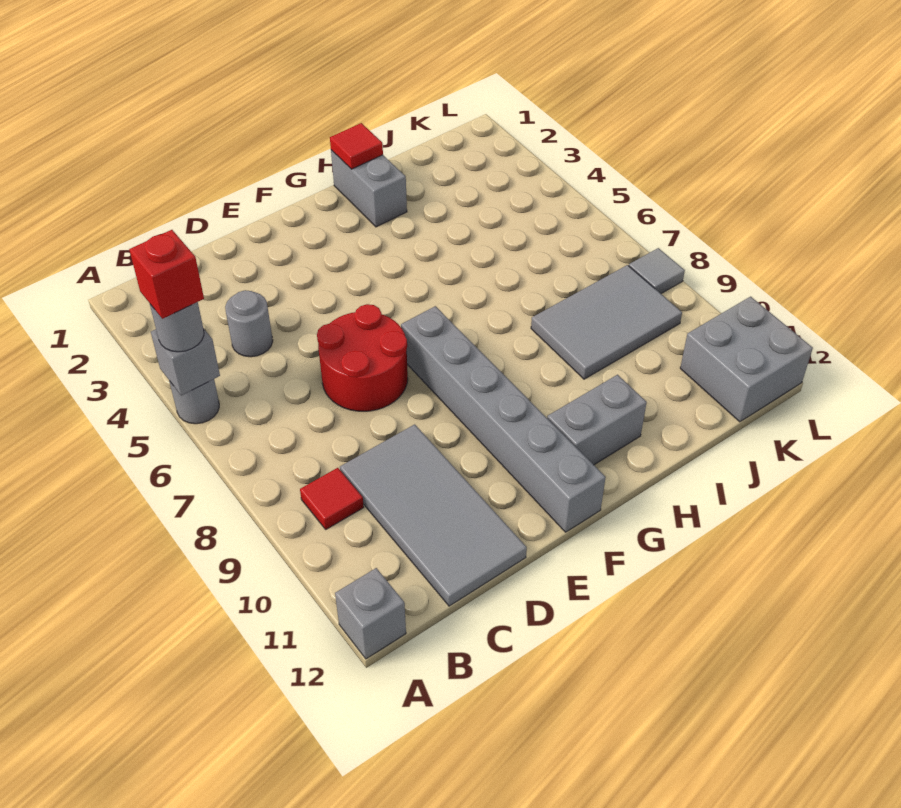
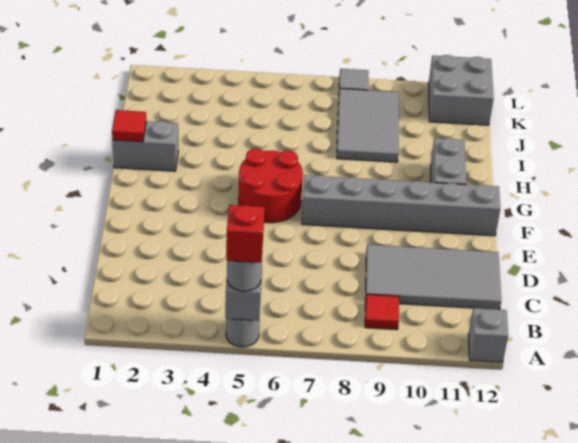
grey 1x1 round brick [225,290,273,357] -> none
red 2x2 round brick [317,304,408,411] -> red 2x2 round brick moved to [238,149,303,223]

